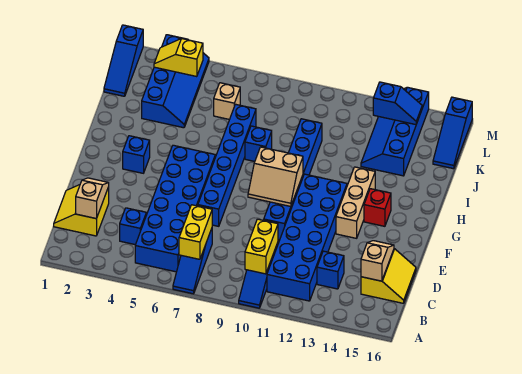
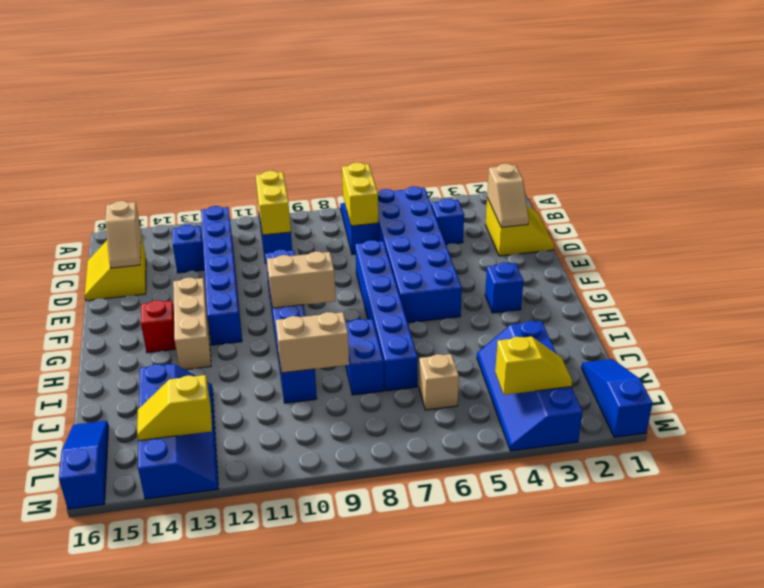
blue 2x6 brick [267,174,347,301] -> blue 1x6 brick [201,206,242,345]
blue 1x1 brick [245,126,272,161] -> blue 1x2 brick [346,319,384,395]
none -> tan 1x2 brick [276,312,349,373]
blue 1x2 slope [373,82,422,125] -> yellow 1x2 slope [137,375,212,441]

